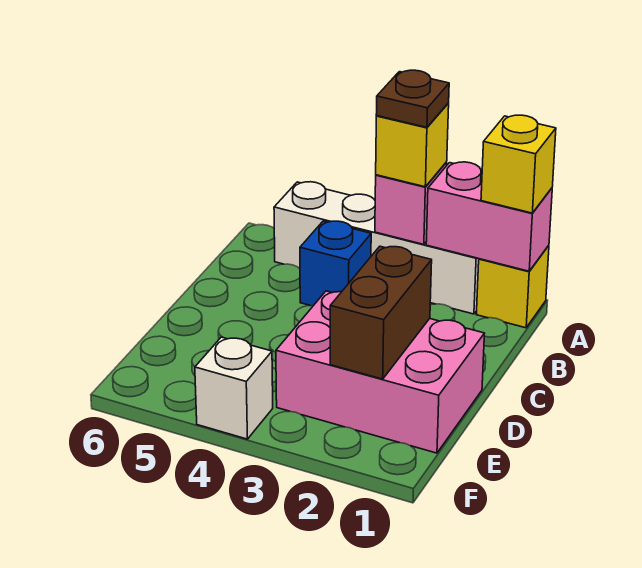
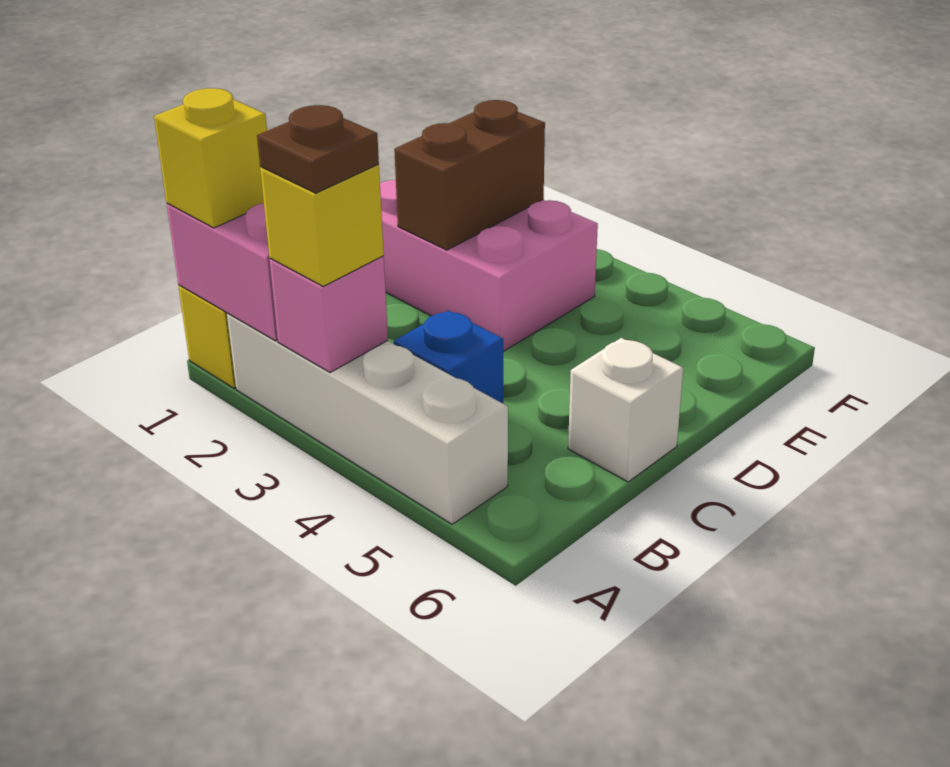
white 1x1 brick [195,337,273,439] -> white 1x1 brick moved to [568,338,683,482]

